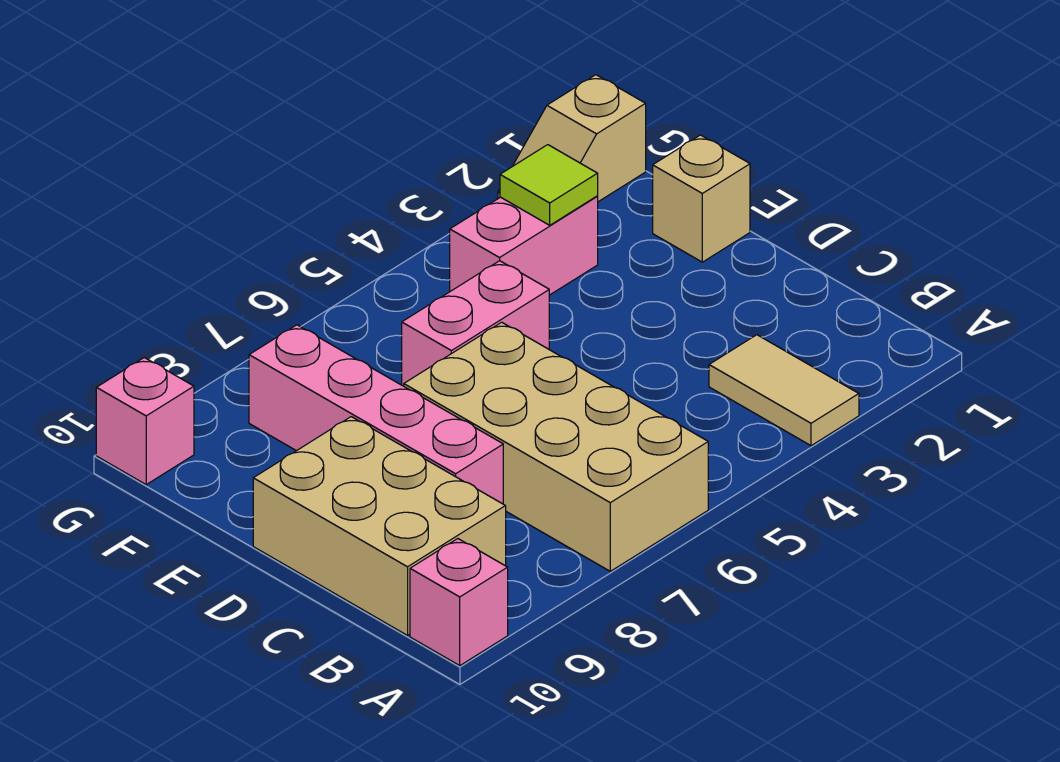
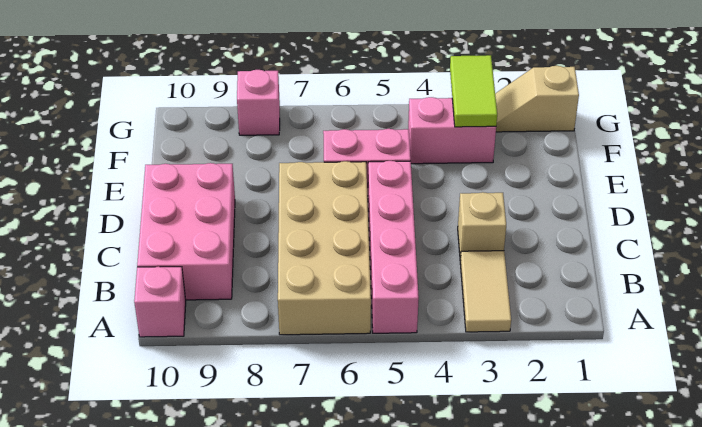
tan 2x3 brick [253,417,506,635] -> pink 2x3 brick [137,163,235,300]
pink 1x4 brick [249,325,503,504] -> pink 1x4 brick moved to [368,161,419,333]
tan 1x1 brick [653,135,750,262] -> tan 1x1 brick moved to [458,192,506,260]
lime 1x1 tile [500,145,598,225] -> lime 1x2 tile [450,55,497,127]
pink 1x1 brick [96,358,194,484] -> pink 1x1 brick moved to [237,70,280,135]

